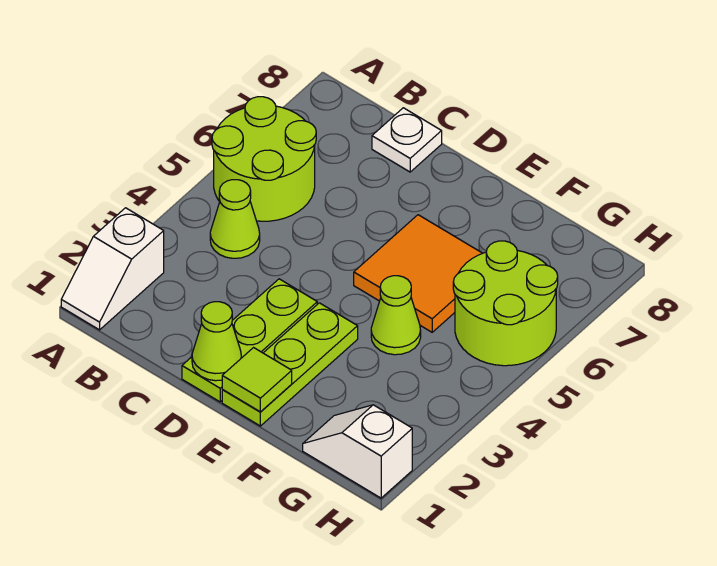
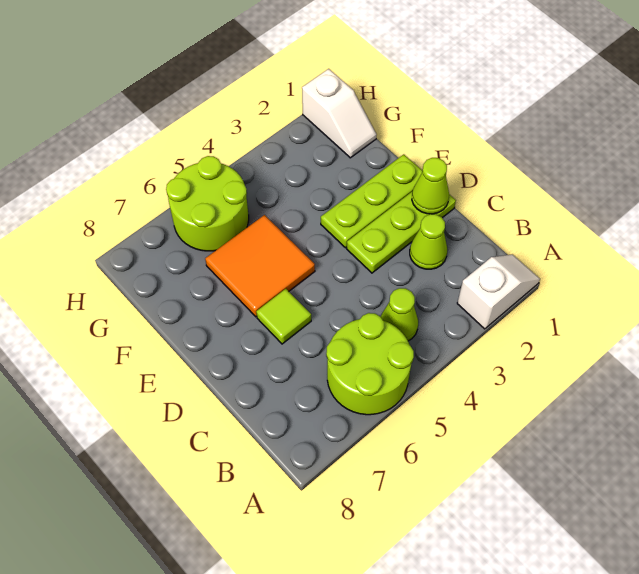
white 1x1 plate [372,108,442,172] -> none
lime 1x1 tile [222,348,292,412] -> lime 1x1 tile moved to [256,289,311,344]
lime 1x1 cone [371,276,421,355] -> lime 1x1 cone moved to [410,214,447,269]

